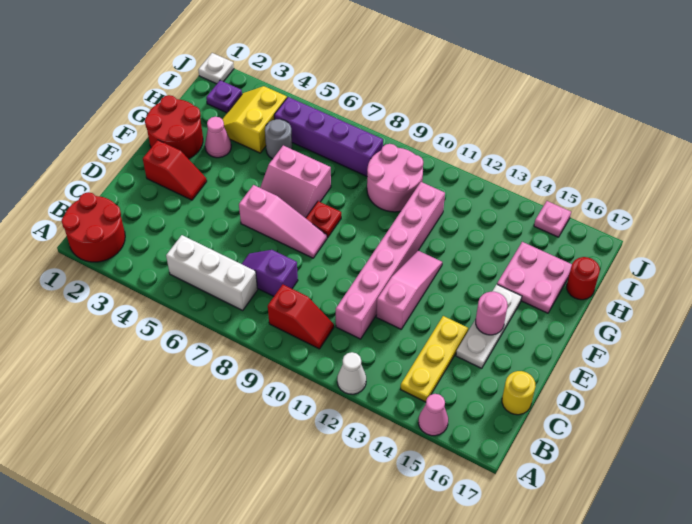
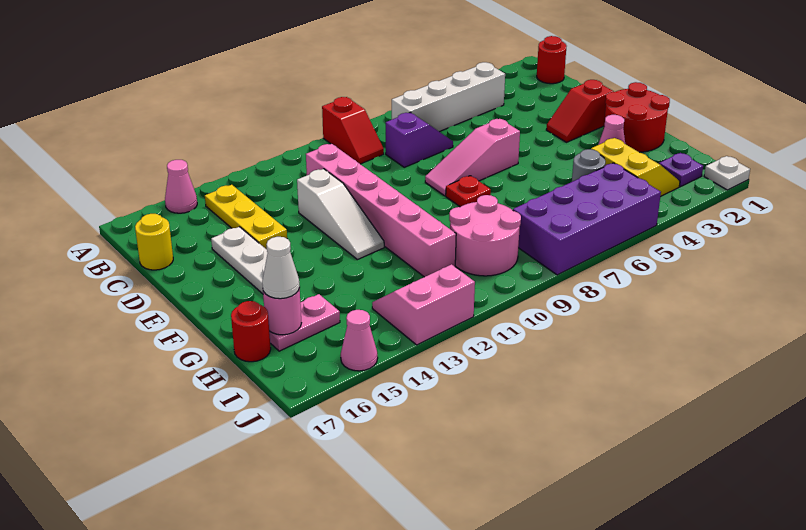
red 2x2 round brick [62,192,125,262] -> red 1x1 round brick [537,36,567,84]
white 1x1 cone [337,352,366,394] -> white 1x1 cone moved to [262,237,300,299]
white 1x3 brick [166,235,258,310] -> white 1x4 brick [392,62,505,132]
red 1x2 slope [268,284,334,349] -> red 1x2 slope turned to [322,97,384,164]
pink 1x3 slope [376,251,442,329] -> white 1x3 slope [297,169,384,260]
pink 1x1 round brick [476,292,508,335] -> pink 1x1 round brick moved to [263,288,301,335]
pink 2x2 slope [260,145,331,218] -> pink 2x2 slope moved to [372,264,475,345]
pink 2x2 plate [497,242,572,313] -> pink 1x2 plate [269,294,340,351]
purple 1x4 brick [274,97,383,176] -> purple 2x4 brick [513,163,661,275]
pink 1x1 plate [534,201,571,237] -> pink 1x1 cone [341,310,378,371]

